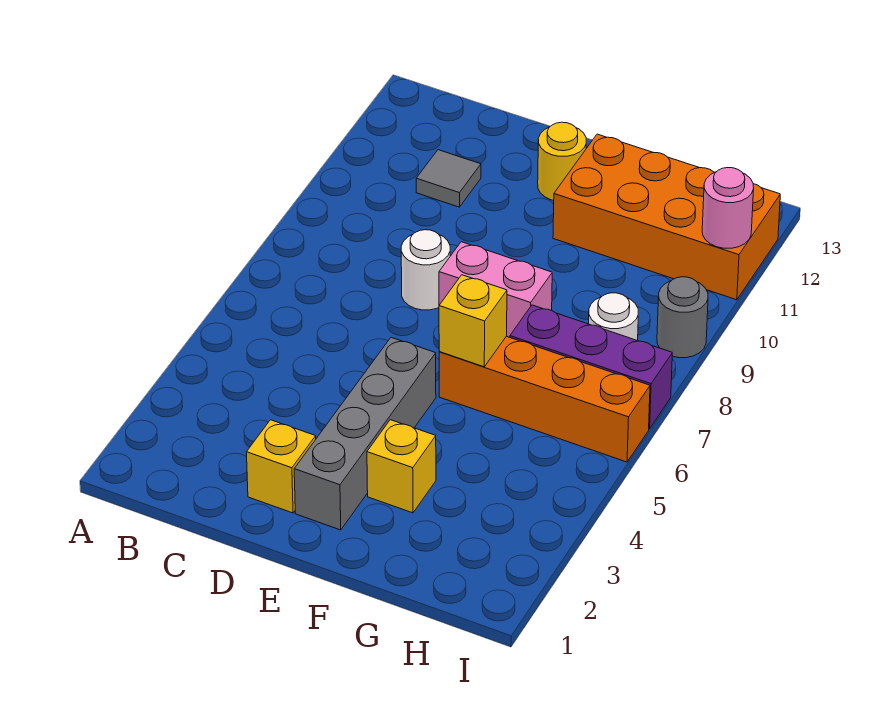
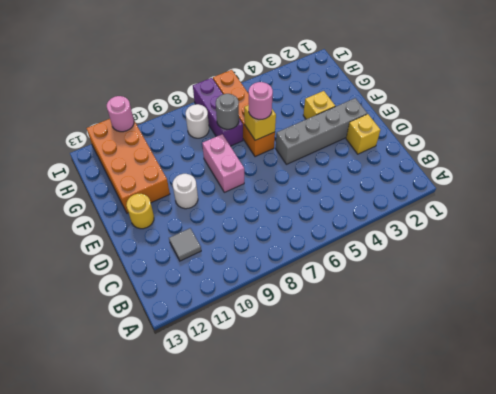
white 1x1 round brick [401,230,450,310] -> white 1x1 round brick moved to [173,174,198,209]
none -> pink 1x1 round brick [249,82,273,119]
grey 1x1 round brick [657,277,708,358] -> grey 1x1 round brick moved to [216,94,239,129]

